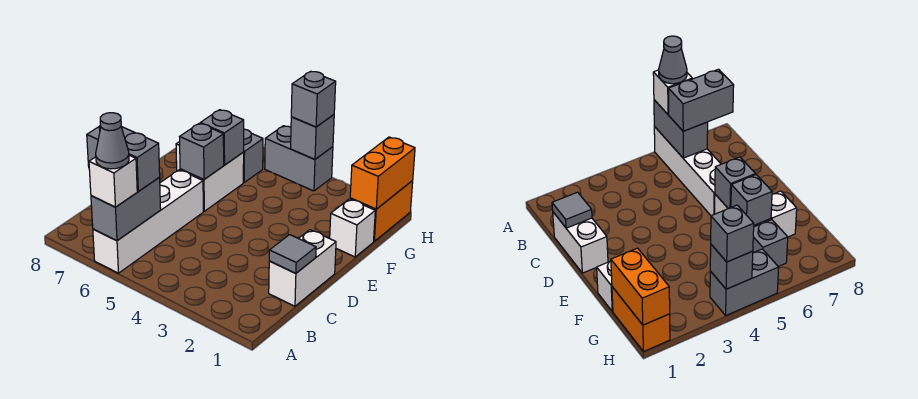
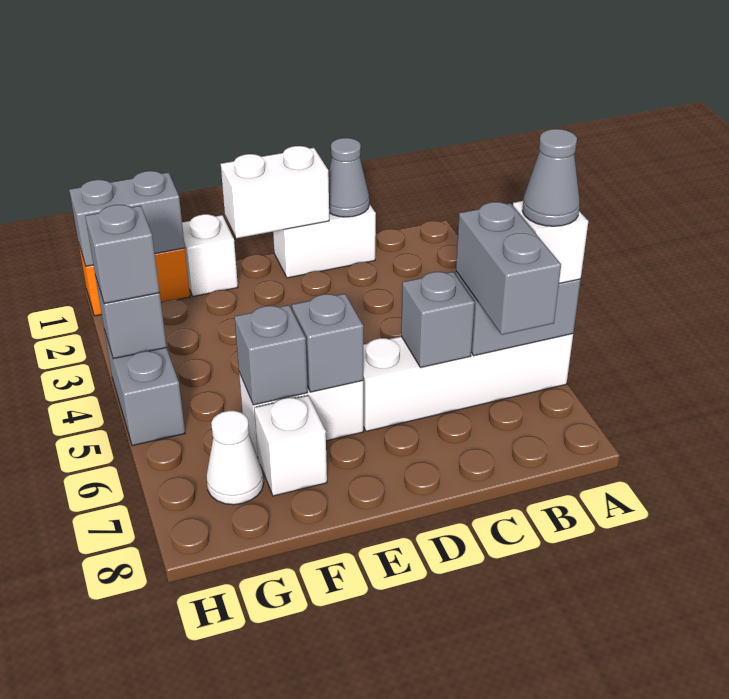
grey 1x1 tile [269,235,316,273] -> grey 1x1 cone [328,138,369,217]
none -> white 1x2 brick [221,146,329,238]
orange 1x2 brick [350,137,415,209] -> grey 1x2 brick [69,171,185,266]
grey 1x1 brick [243,129,263,182] -> grey 1x1 brick moved to [401,272,475,368]
none -> white 1x1 cone [206,411,264,505]

